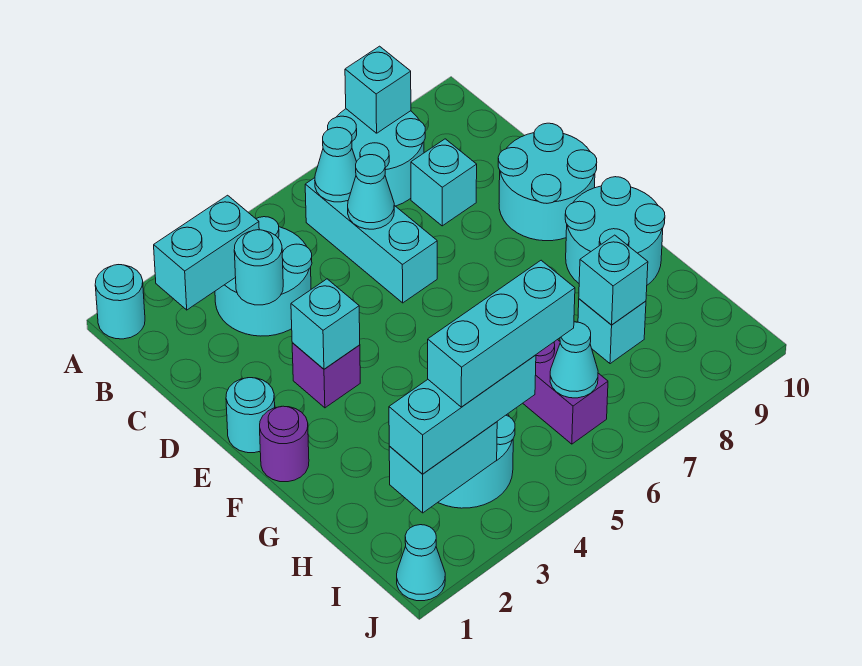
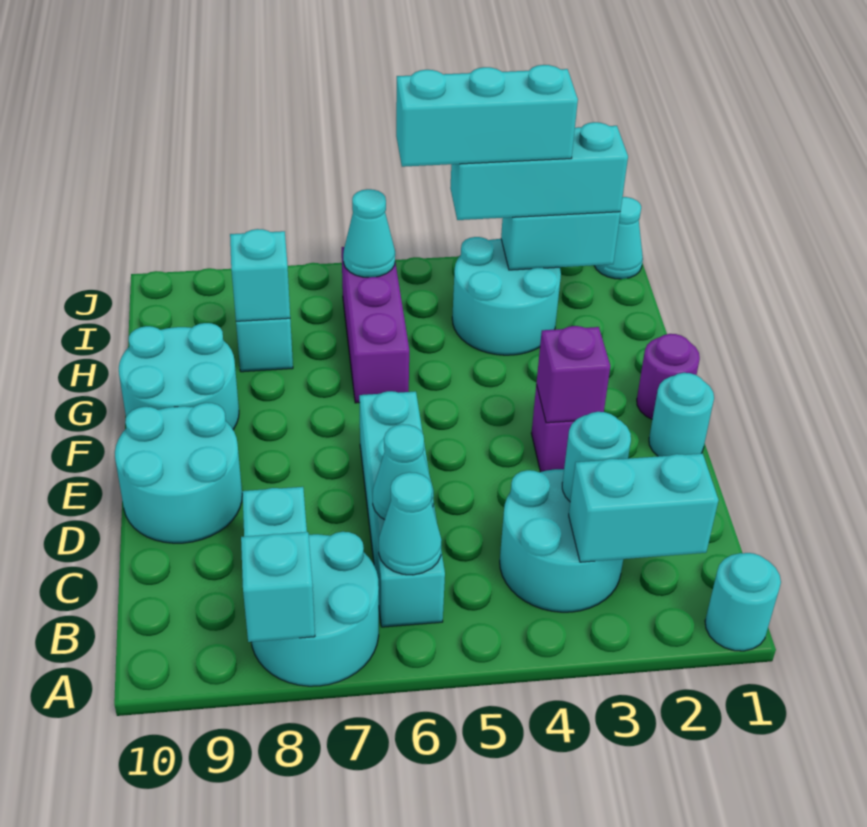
cyan 1x3 brick [305,178,437,303] -> cyan 1x4 brick [359,391,445,627]
cyan 1x1 brick [291,279,360,369] -> purple 1x1 brick [536,326,610,423]

